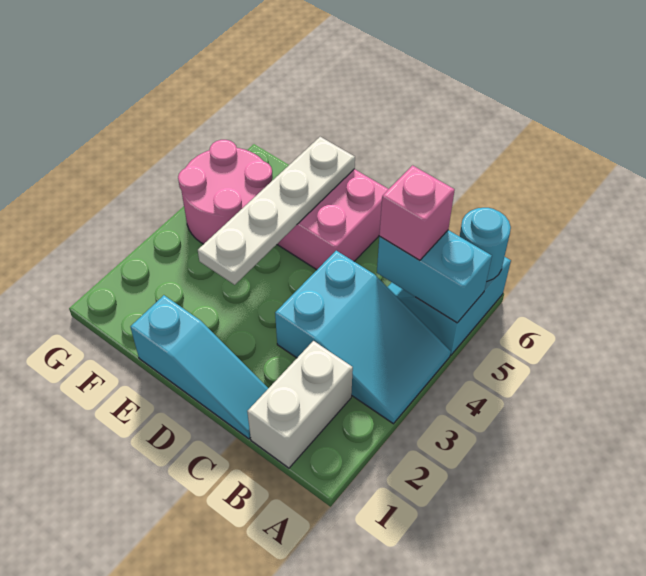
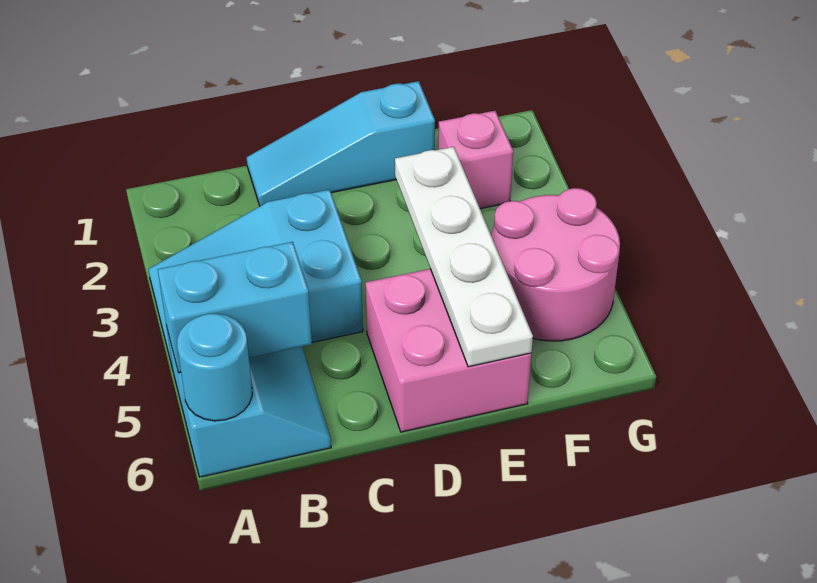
white 1x2 brick [247,341,353,468] -> none
pink 1x1 brick [379,165,455,260] -> pink 1x1 brick moved to [438,111,513,209]

